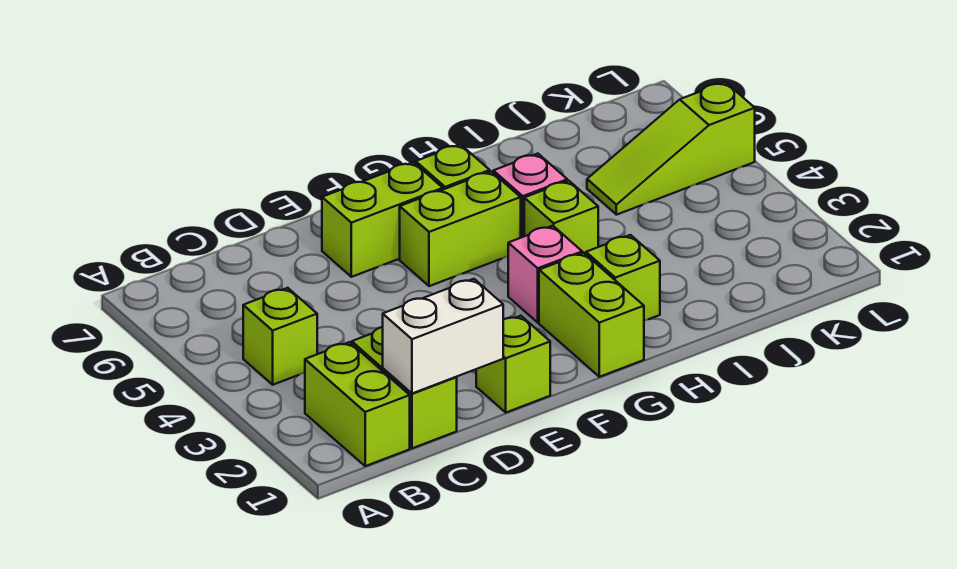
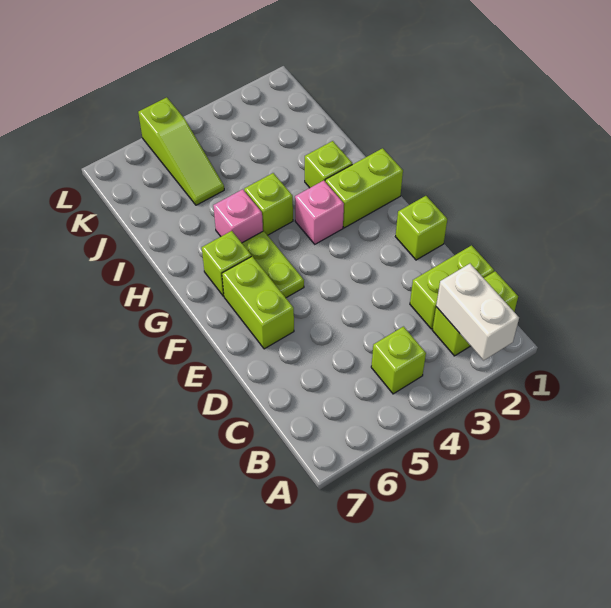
white 1x2 brick [383,279,503,393] -> white 1x2 brick moved to [436,264,519,360]
lime 1x2 brick [400,172,521,286] -> lime 1x2 plate [242,231,304,298]

